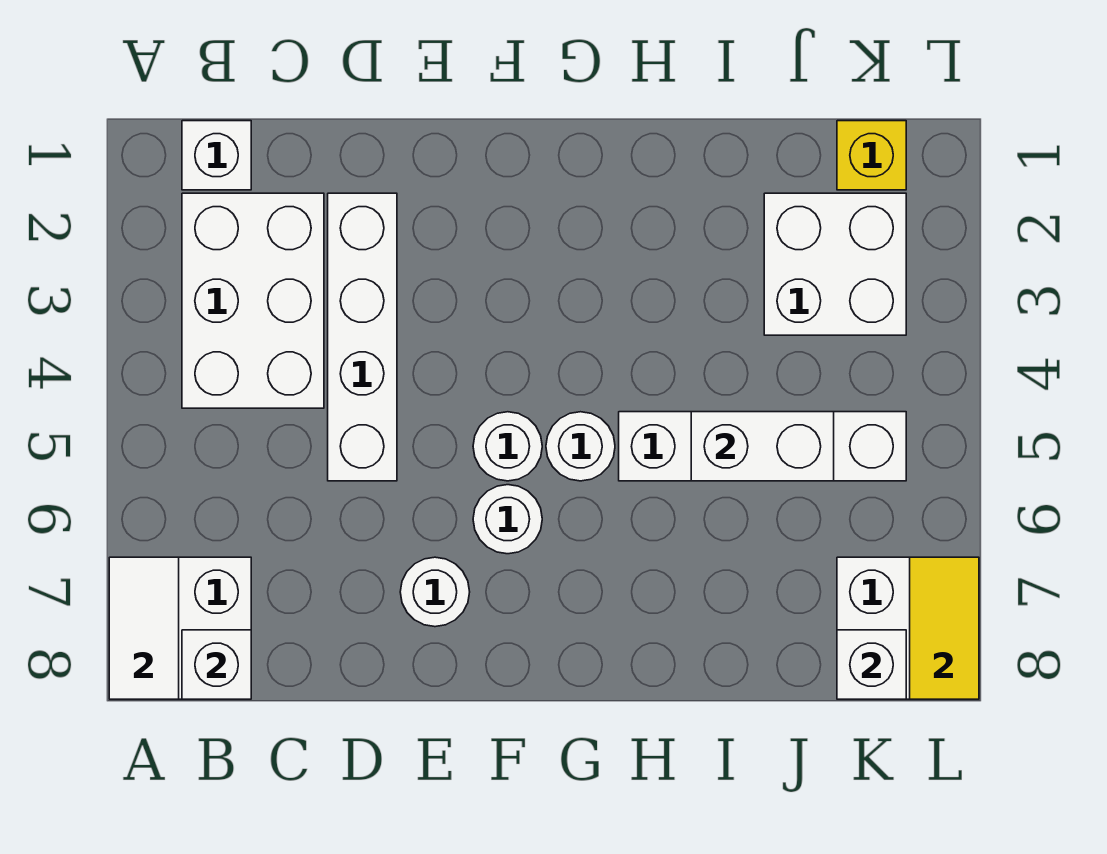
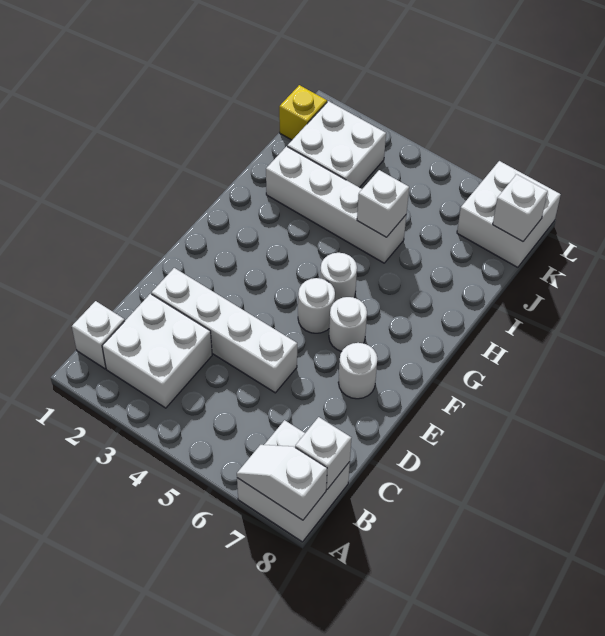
white 1x2 tile [109,557,179,699] -> white 1x2 slope [237,445,327,520]
white 2x3 brick [182,193,324,408] -> white 2x2 brick [102,294,212,408]
white 1x4 brick [619,412,906,481] -> white 1x4 brick turned to [266,146,406,263]
white 1x2 brick [691,412,834,481] -> white 1x1 brick [357,170,409,237]
yellow 1x2 tile [910,557,979,699] -> none

